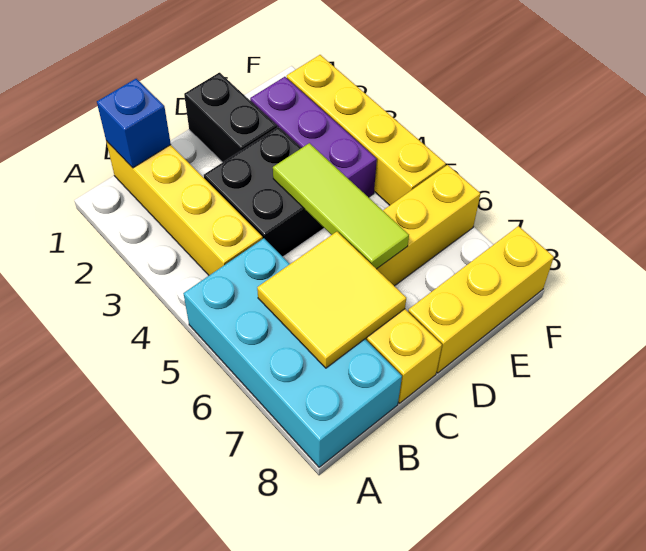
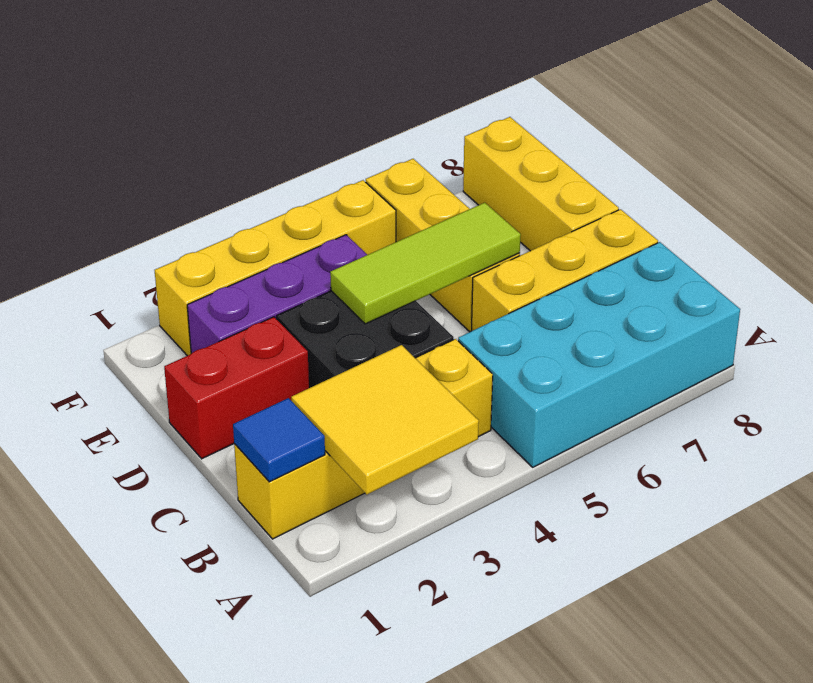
blue 1x1 brick [97,79,171,168] -> blue 1x1 tile [233,398,325,482]
yellow 2x2 tile [257,232,406,368] -> yellow 2x2 tile moved to [291,345,479,494]
black 1x2 brick [184,73,277,163] -> red 1x2 brick [164,317,309,459]

